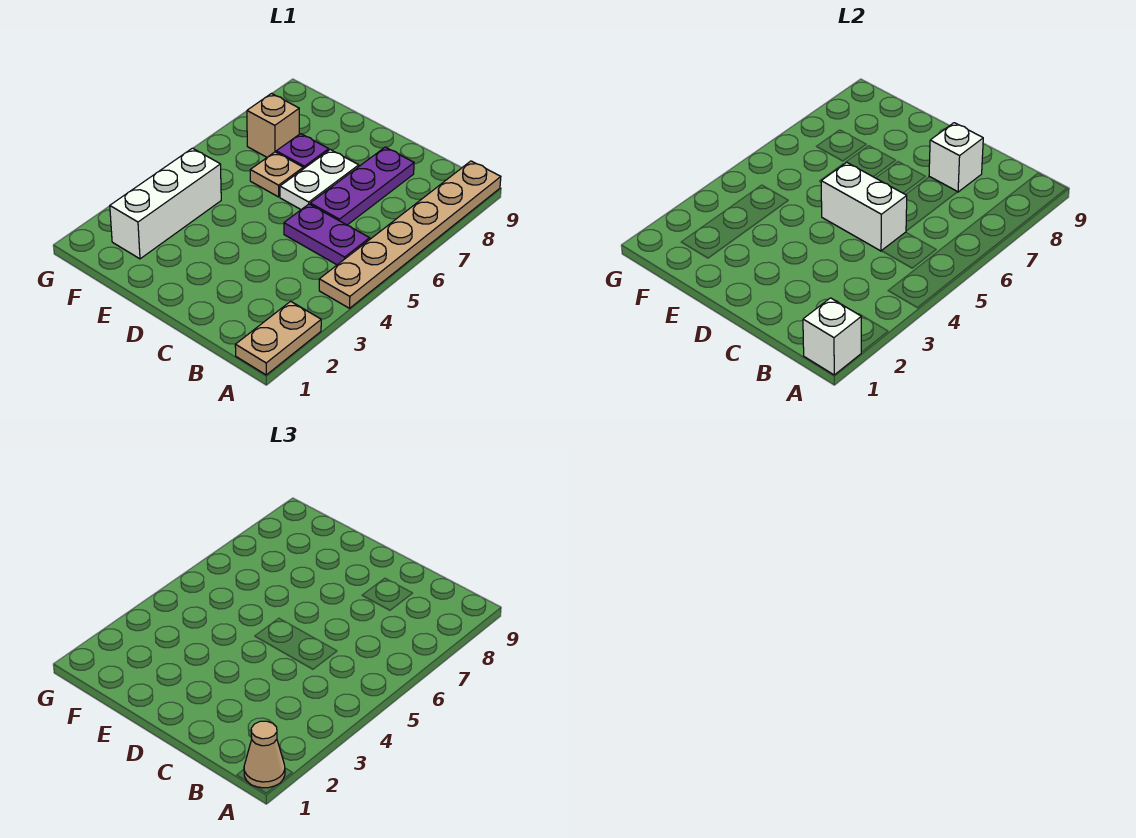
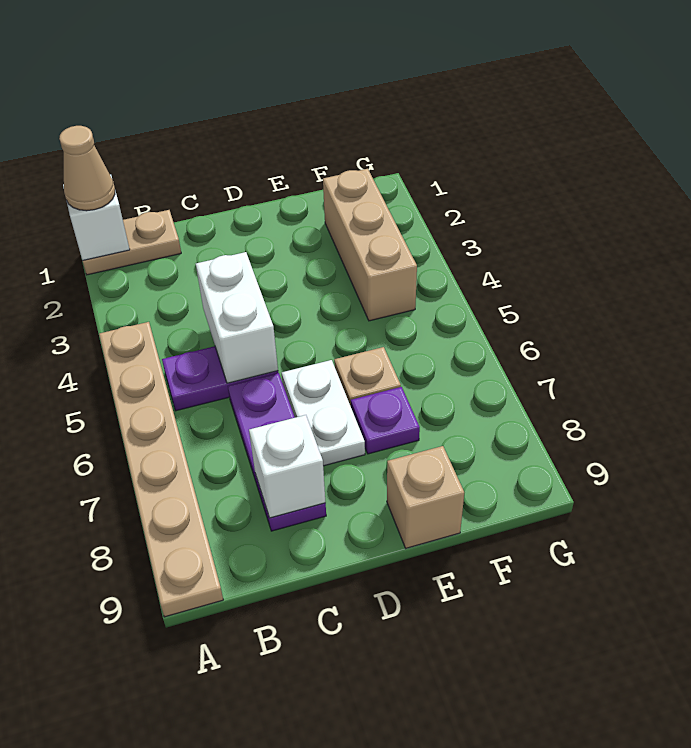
tan 1x2 plate [235,301,321,375] -> tan 1x2 plate turned to [83,210,181,275]
white 1x2 brick [821,162,907,251] -> white 1x2 brick turned to [196,252,278,383]
white 1x3 brick [110,148,221,259] -> tan 1x3 brick [323,169,417,321]
tan 1x1 brick [247,93,299,157] -> tan 1x1 brick moved to [387,446,464,548]

